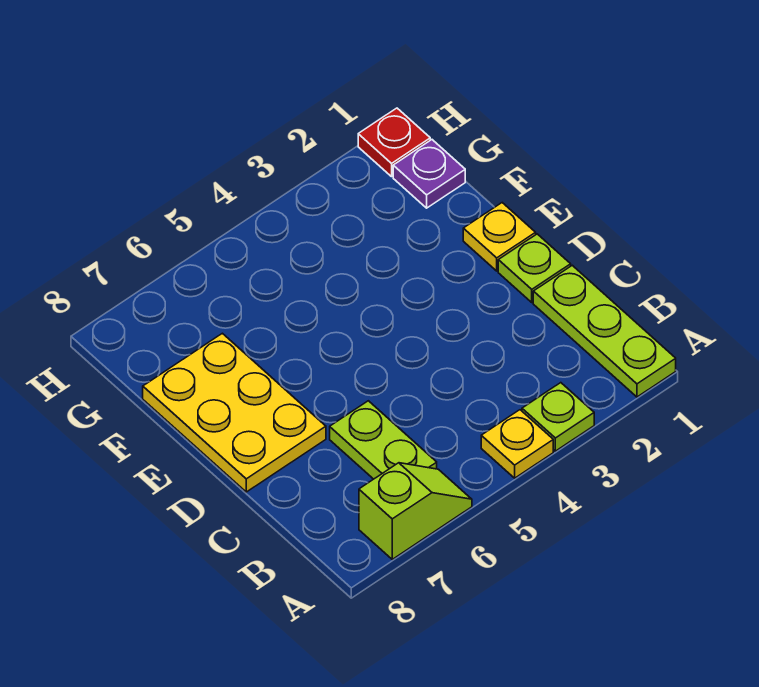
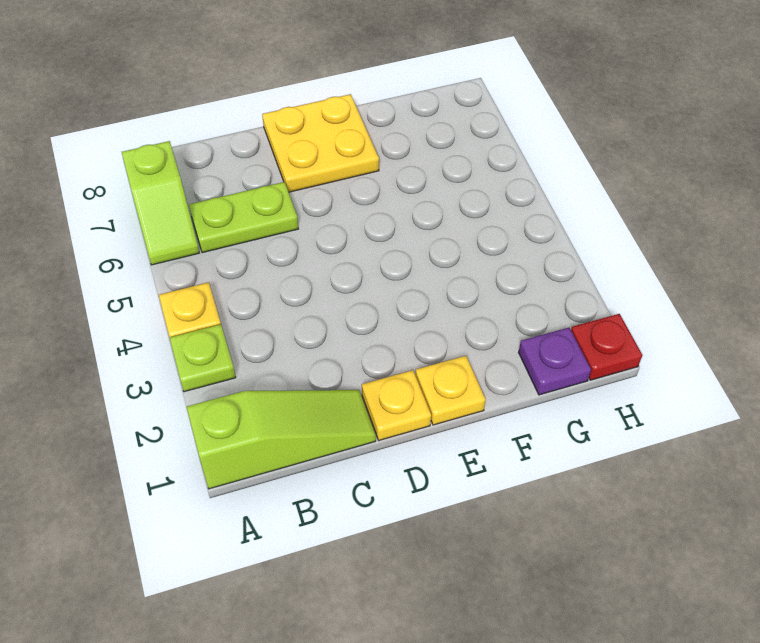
lime 1x3 plate [533,265,676,397] -> lime 1x3 slope [187,390,376,489]
lime 1x1 plate [498,234,571,302] -> yellow 1x1 plate [362,370,431,440]
yellow 2x3 plate [143,333,326,492] -> yellow 2x2 plate [262,94,379,192]

